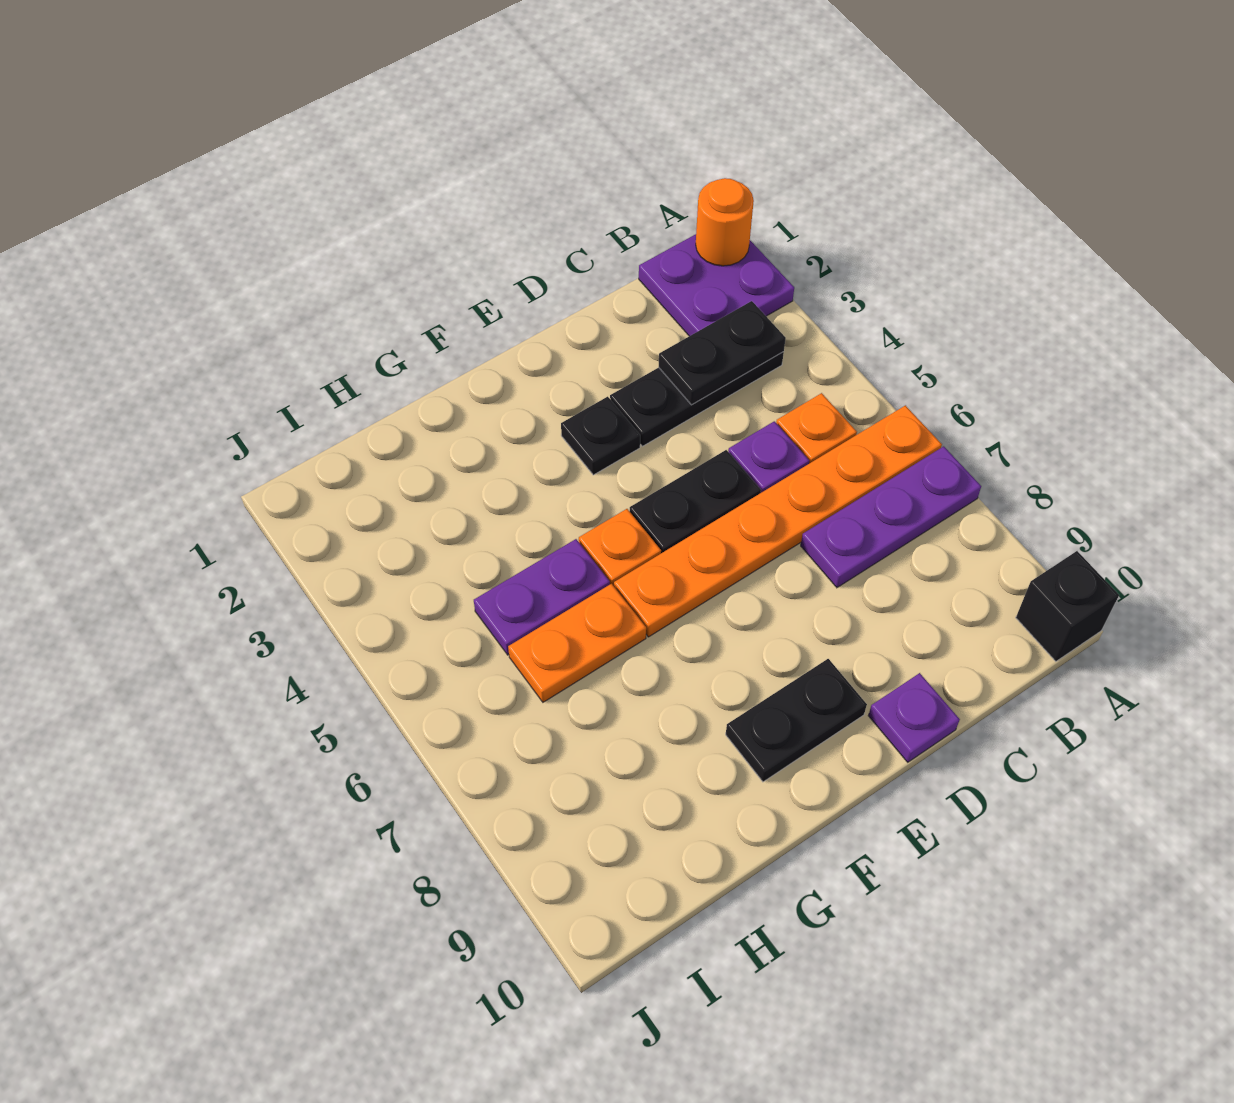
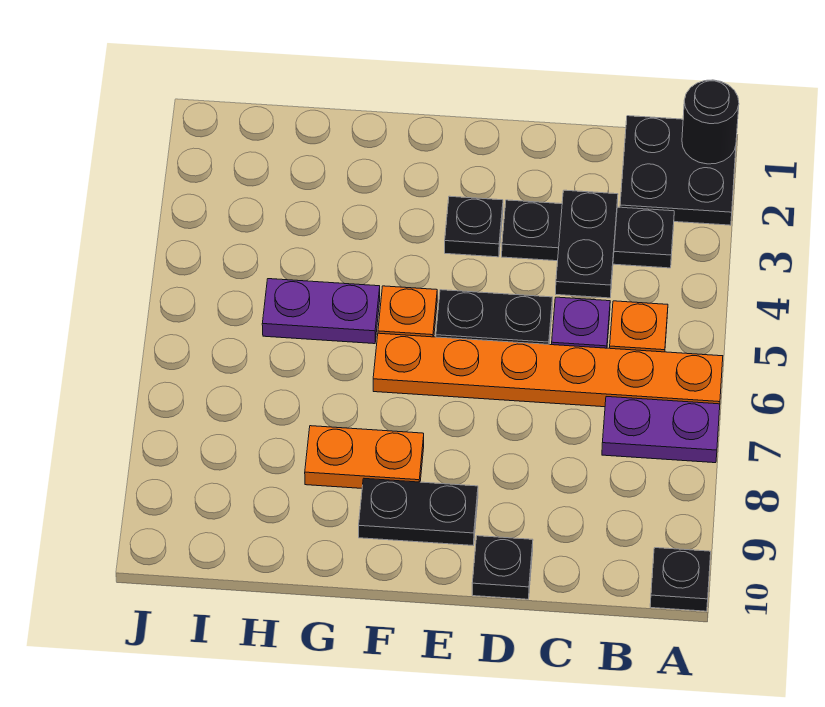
purple 2x2 plate [639,234,794,336] -> black 2x2 plate [620,116,736,225]
orange 1x1 round brick [696,178,754,266] -> black 1x1 round brick [682,80,739,164]
purple 1x3 plate [801,446,981,588] -> purple 1x2 plate [602,397,720,463]
black 1x1 brick [1016,551,1119,661] -> black 1x1 plate [650,548,711,611]
black 1x2 plate [659,301,786,405] -> black 1x2 plate turned to [556,190,618,298]
purple 1x1 plate [868,673,960,762] -> black 1x1 plate [472,536,533,599]
orange 1x2 plate [508,584,646,702] -> orange 1x2 plate moved to [305,426,424,488]

